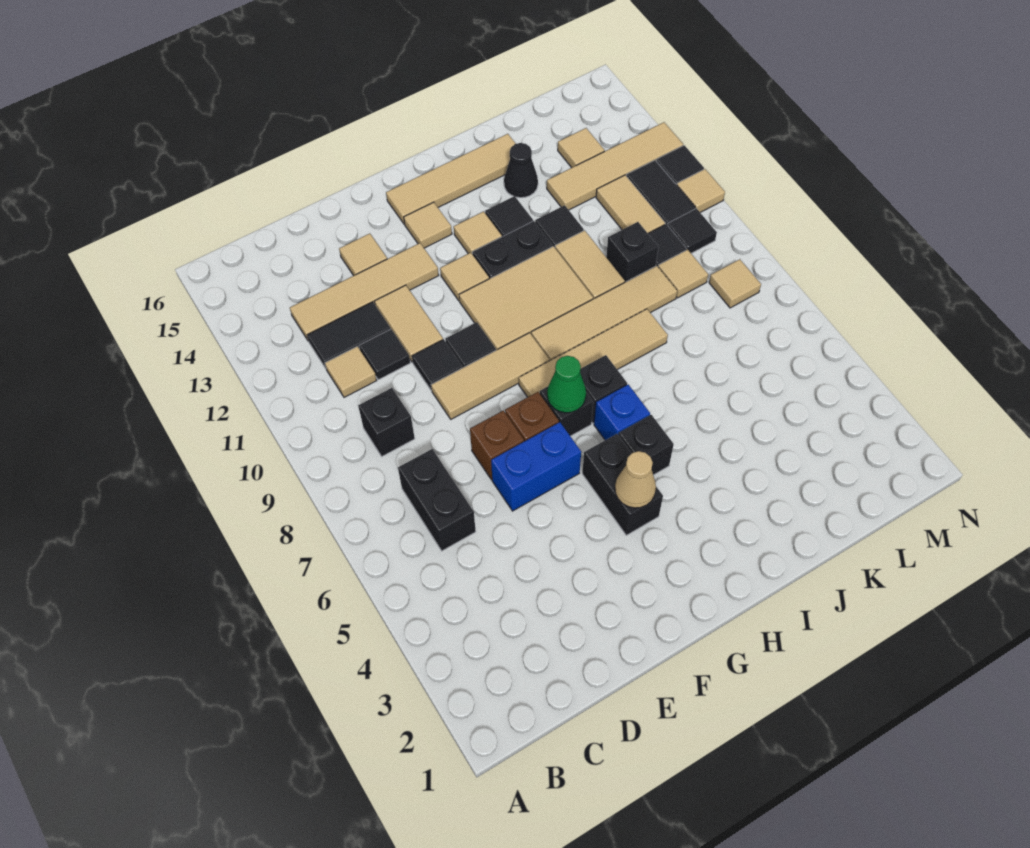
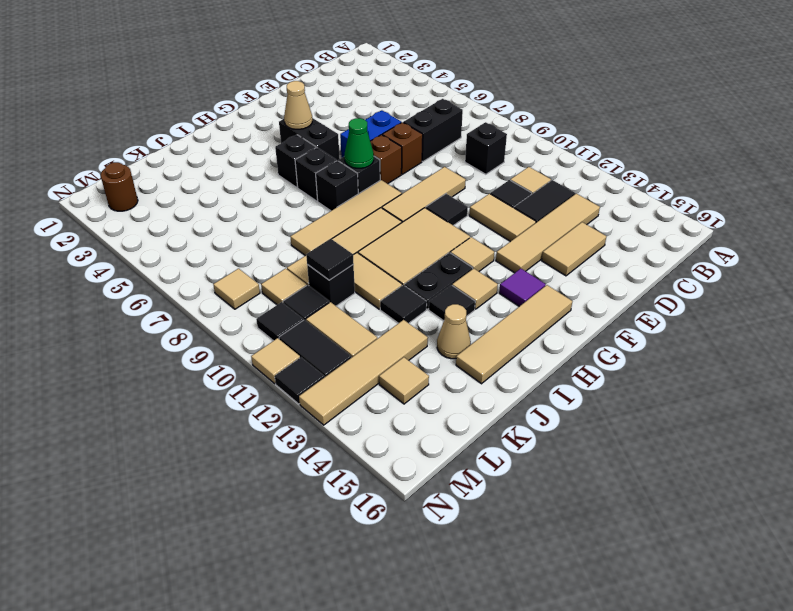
black 1x2 brick [398,449,476,551] -> black 1x2 brick turned to [403,99,463,162]
black 1x1 tile [412,339,463,391] -> black 1x1 tile moved to [306,239,354,280]
tan 1x1 tile [339,234,387,276] -> tan 1x2 tile [542,222,606,276]
tan 1x1 tile [404,202,452,248] -> purple 1x1 tile [499,269,546,306]
blue 1x1 brick [594,385,650,440] -> black 1x1 brick [295,148,336,201]
black 1x1 cone [504,143,538,198] -> tan 1x1 cone [437,304,471,359]
none -> brown 1x1 round brick [101,162,138,211]

